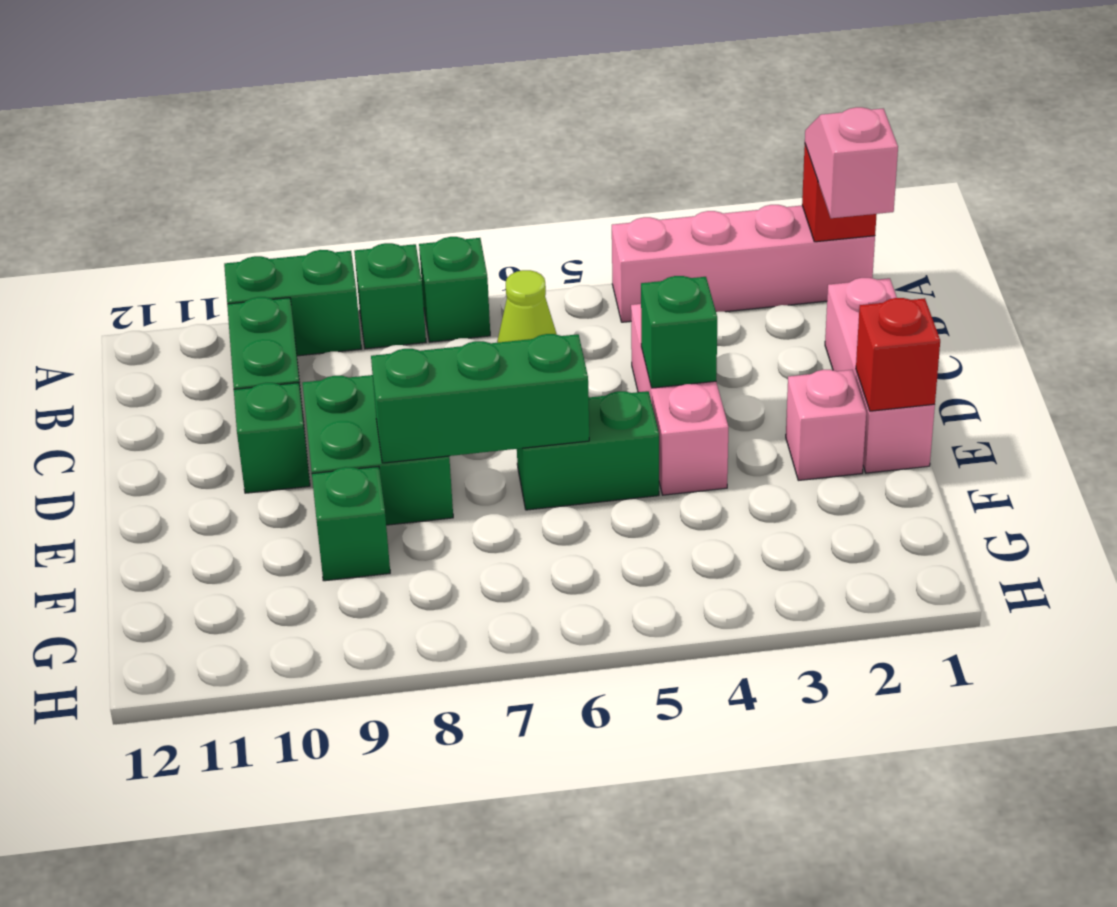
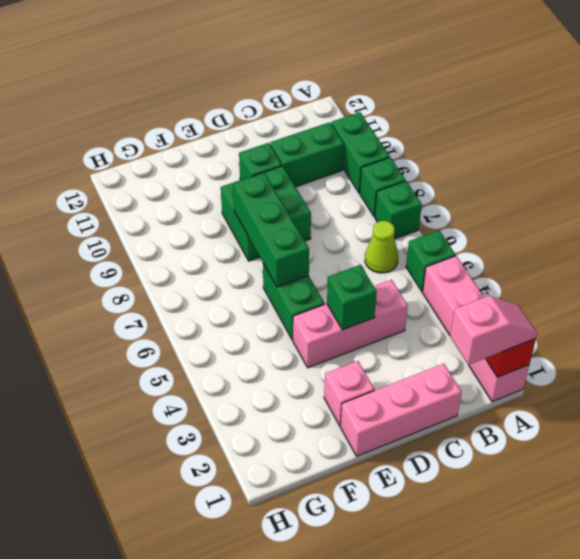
red 1x1 brick [856,298,940,411] -> none
green 1x1 brick [312,466,390,581] -> green 1x1 brick moved to [406,230,455,291]

